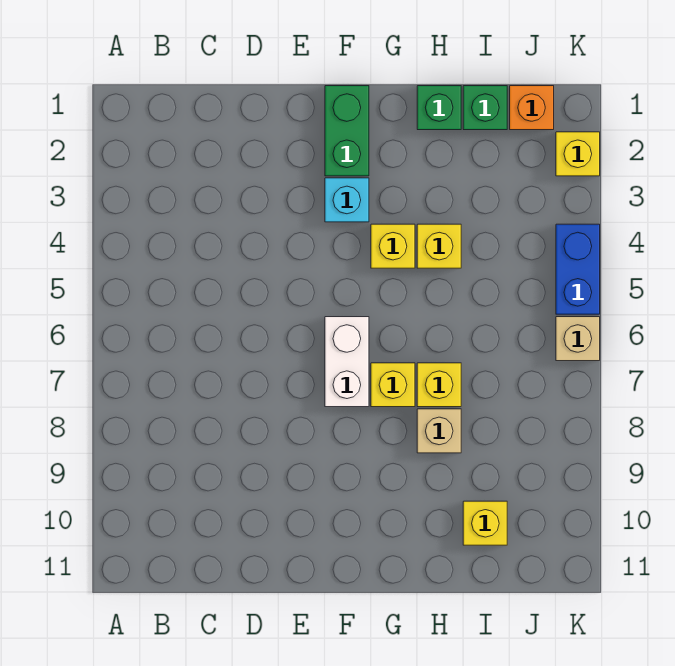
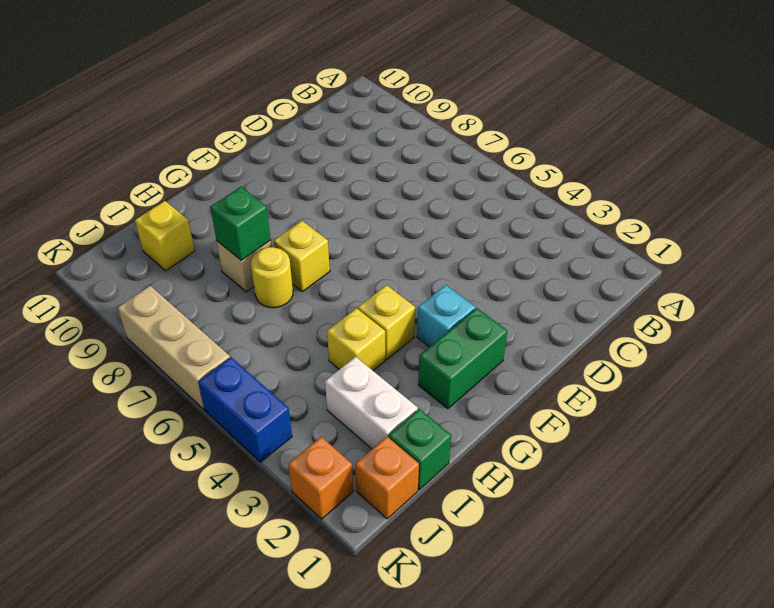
green 1x2 brick [325,86,369,176] -> green 1x2 brick turned to [418,308,507,409]
white 1x2 brick [325,317,369,407] -> white 1x2 brick moved to [325,357,418,449]
green 1x1 brick [417,86,461,130] -> green 1x1 brick moved to [210,187,271,260]
yellow 1x1 brick [417,363,461,407] -> yellow 1x1 round brick [251,247,293,308]
yellow 1x1 brick [556,132,600,176] -> orange 1x1 brick [288,437,353,519]
tan 1x1 brick [556,317,600,361] -> tan 1x3 brick [118,286,230,409]

